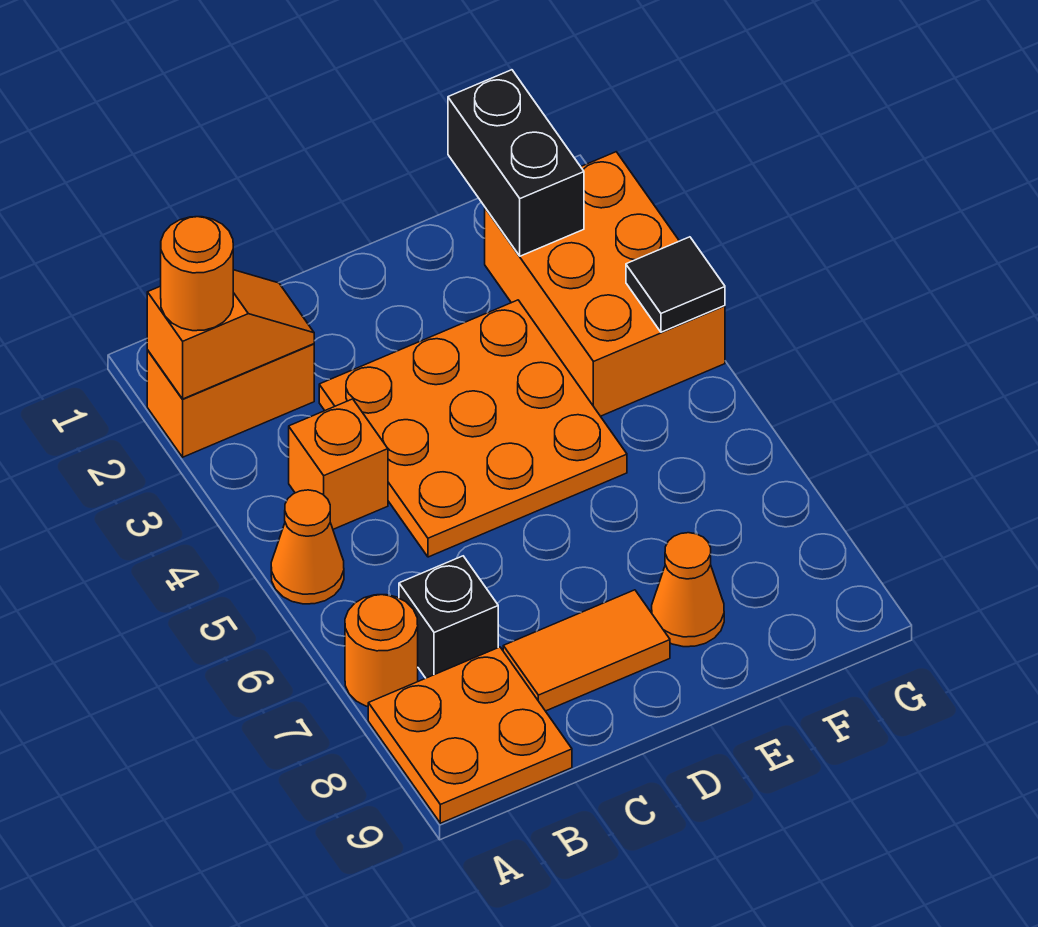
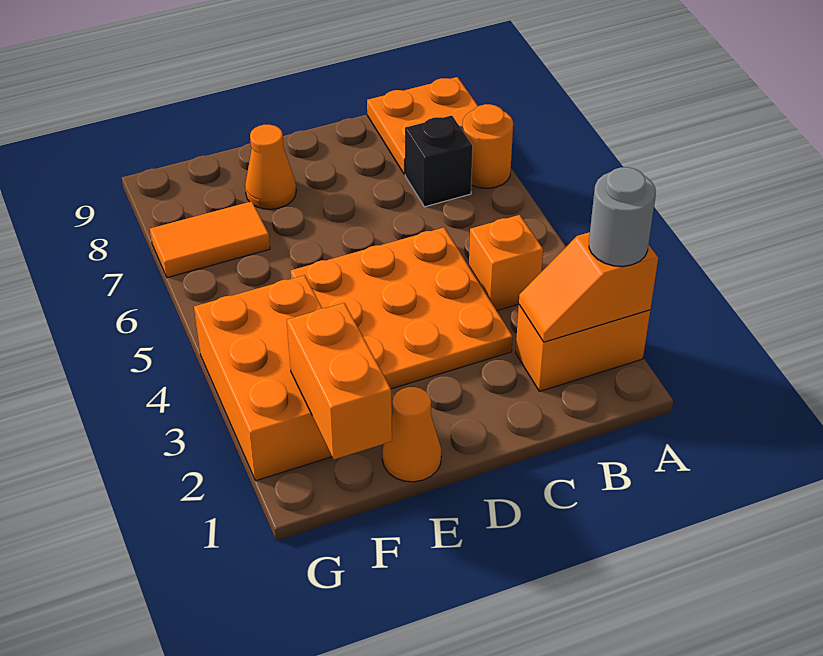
orange 1x1 round brick [161,217,233,331] -> grey 1x1 round brick [589,167,656,266]
orange 1x1 cone [271,490,344,604] -> orange 1x1 cone moved to [382,387,441,482]
orange 1x2 tile [503,590,670,711] -> orange 1x2 tile moved to [150,201,270,278]
black 1x2 brick [448,70,584,256] -> orange 1x2 brick [287,303,392,459]
black 1x1 tile [626,237,725,332] -> none

